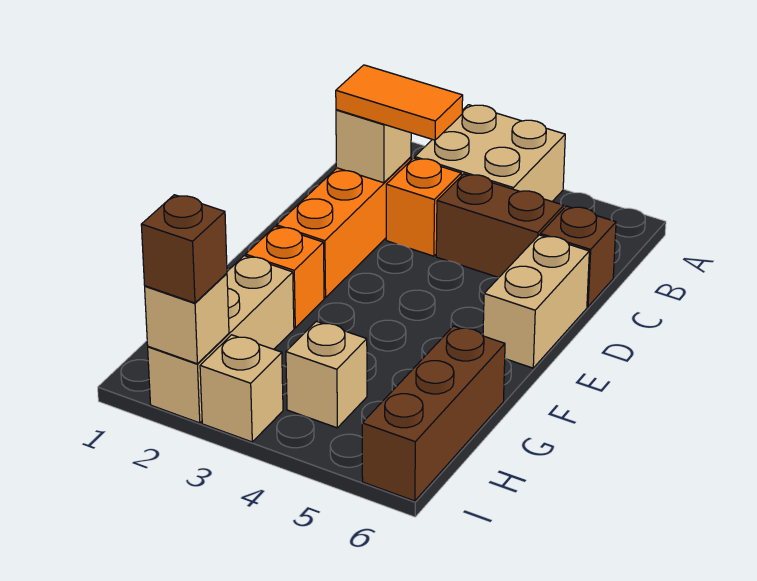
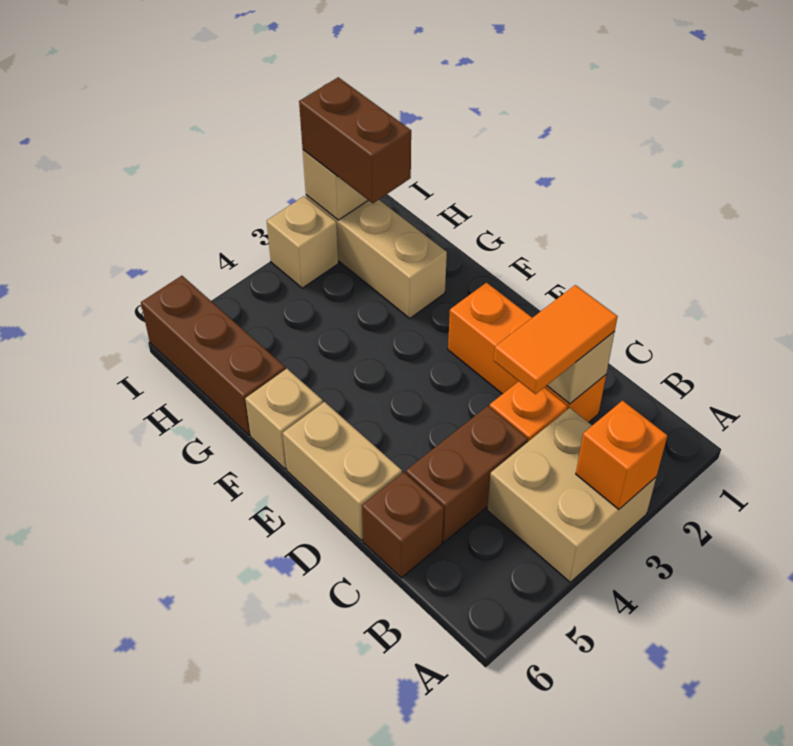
orange 1x1 brick [246,226,324,328] -> orange 1x1 brick moved to [576,401,668,509]
tan 1x1 brick [286,321,367,428] -> tan 1x1 brick moved to [245,369,323,469]
brown 1x1 brick [141,195,227,303] -> brown 1x2 brick [299,77,411,203]

